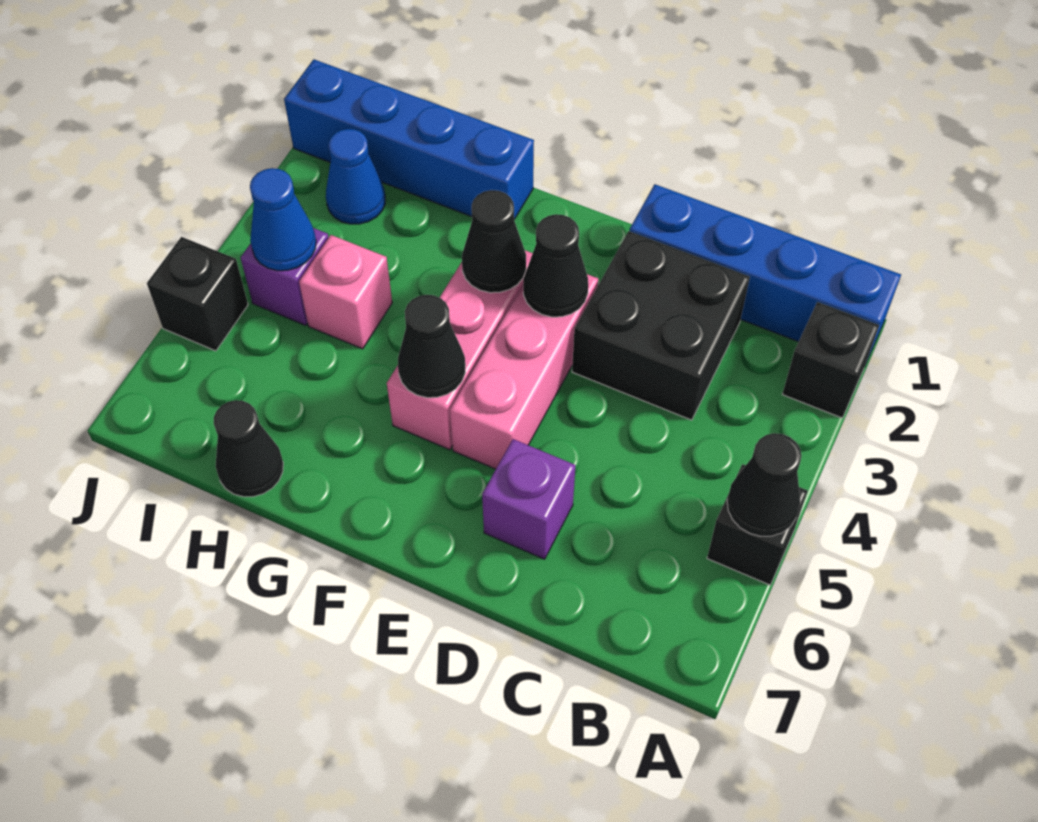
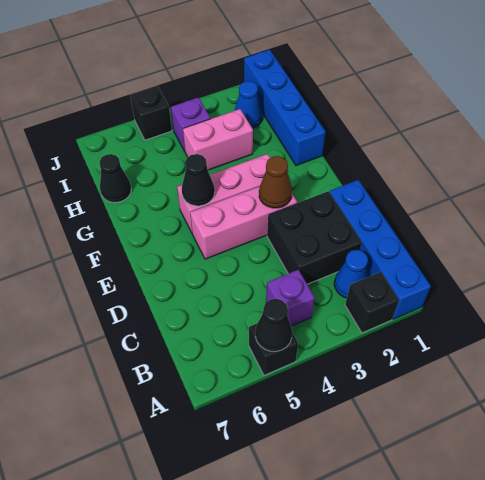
purple 1x1 brick [482,439,576,559] -> purple 1x1 brick moved to [266,270,315,326]
black 1x1 cone [523,214,588,317] -> brown 1x1 cone [259,156,292,208]
black 1x1 cone [462,190,526,293] -> none
pink 1x1 brick [299,235,392,349] -> pink 1x2 brick [183,109,253,170]
blue 1x1 cone [250,168,316,271] -> blue 1x1 cone moved to [334,250,368,298]

